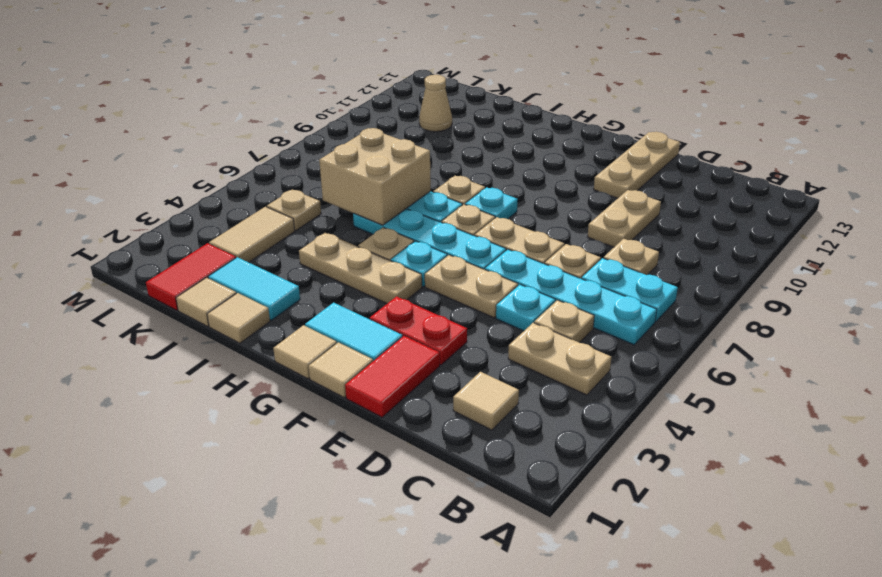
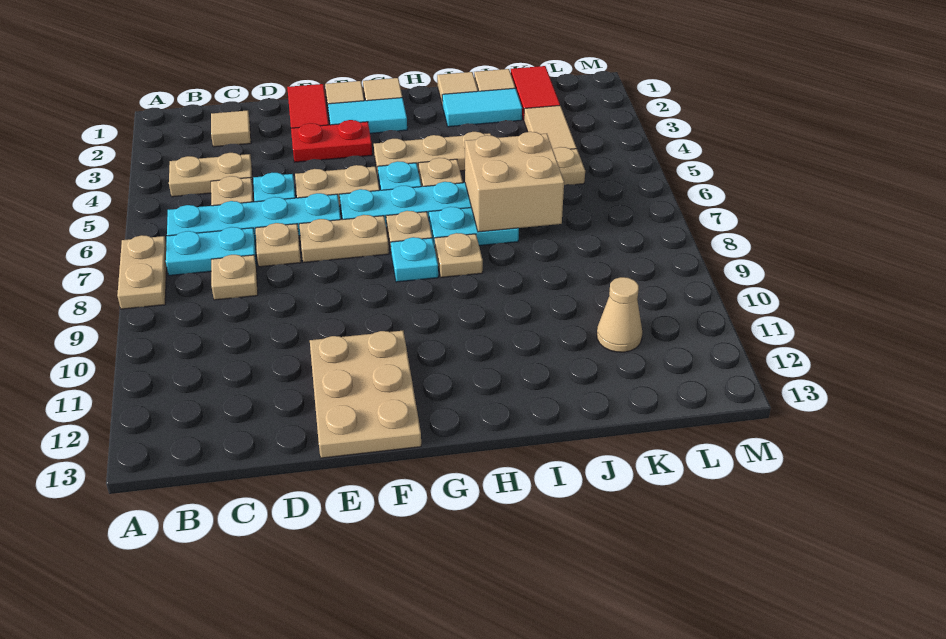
tan 1x2 plate [588,190,661,247] -> tan 1x2 plate moved to [117,235,167,309]
tan 1x3 plate [594,132,680,198] -> tan 2x3 plate [310,331,421,458]

